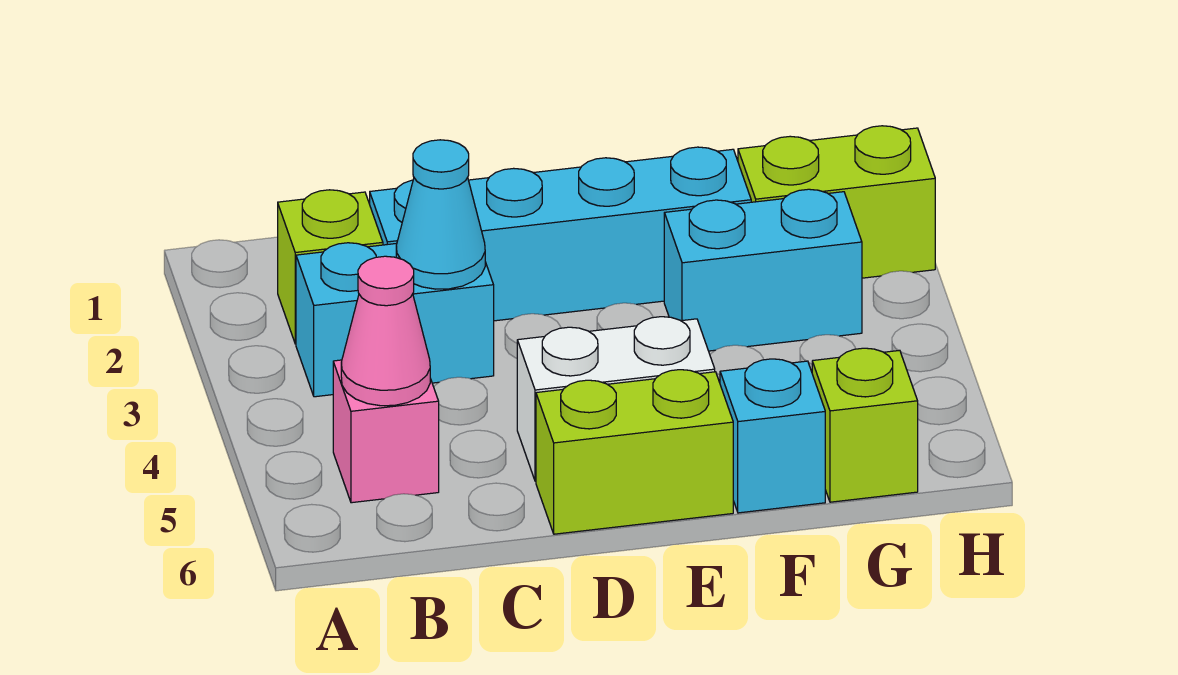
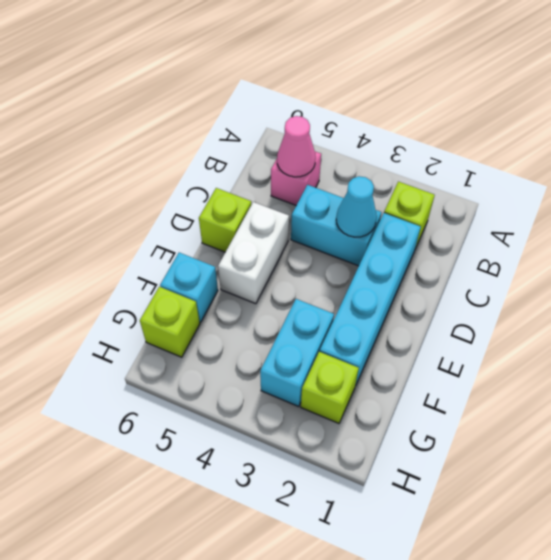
cyan 1x2 brick [296,243,494,397] -> cyan 1x2 brick turned to [291,185,382,266]
lime 1x2 brick [536,370,733,534] -> lime 1x1 brick [199,188,251,252]
lime 1x2 brick [738,126,935,278] -> lime 1x1 brick [301,352,359,423]

